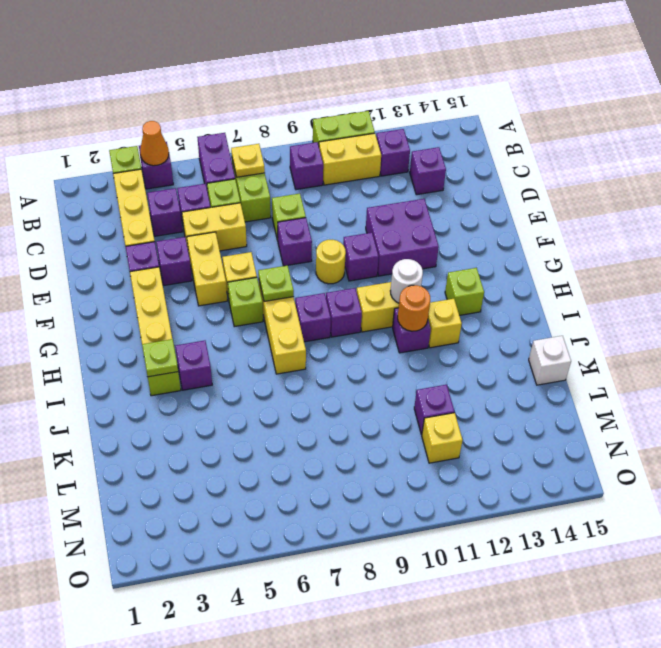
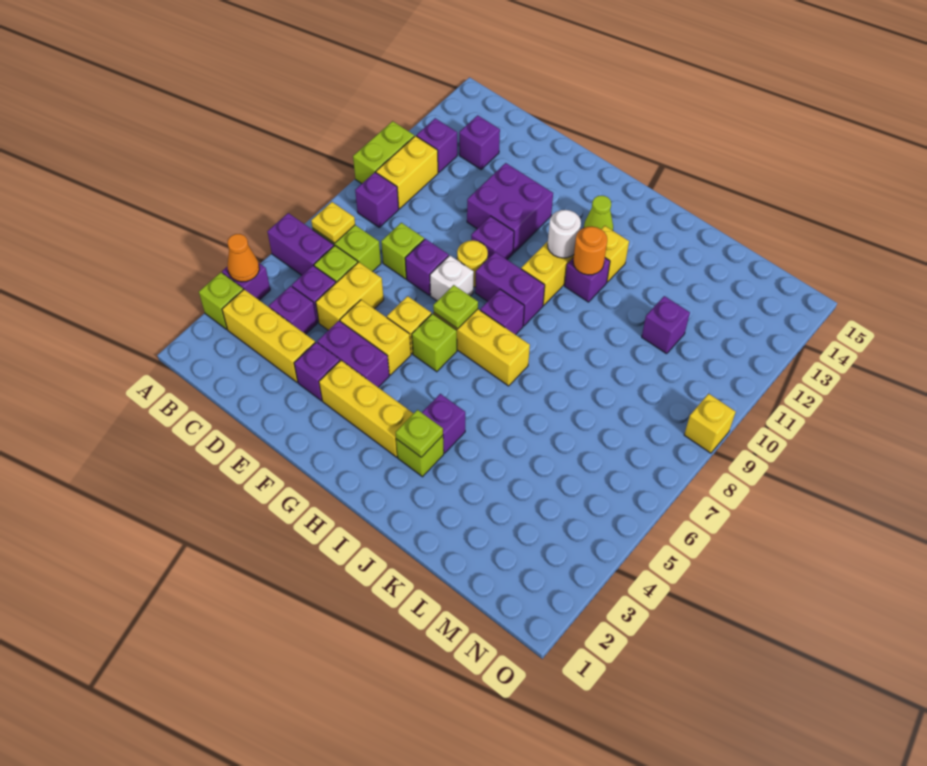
purple 1x1 brick [156,237,192,285] -> purple 1x2 brick [317,321,389,387]
purple 1x1 brick [326,288,362,337] -> purple 1x2 brick [475,252,545,326]
lime 1x1 brick [445,268,484,315] -> lime 1x1 cone [584,196,613,230]
white 1x1 brick [529,336,571,385] -> white 1x1 brick moved to [430,256,474,301]
yellow 1x1 brick [422,413,463,463] -> yellow 1x1 brick moved to [684,394,736,453]

